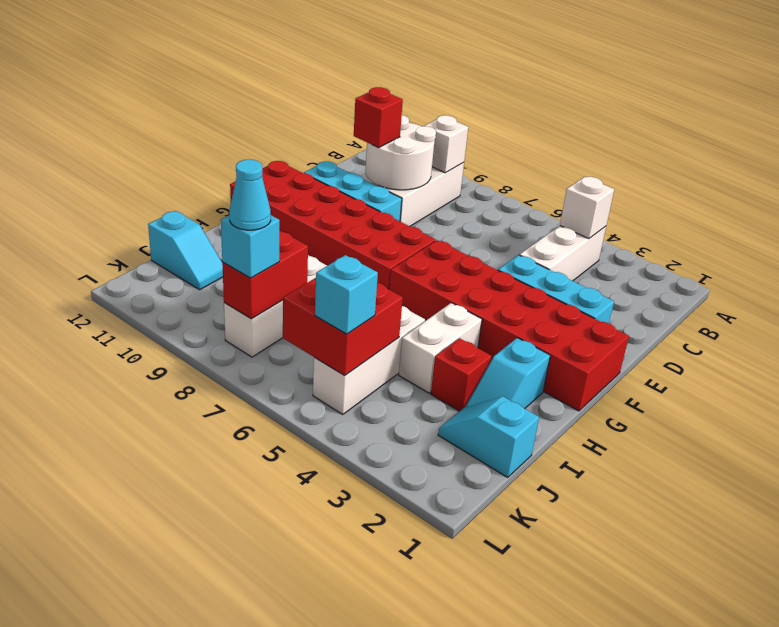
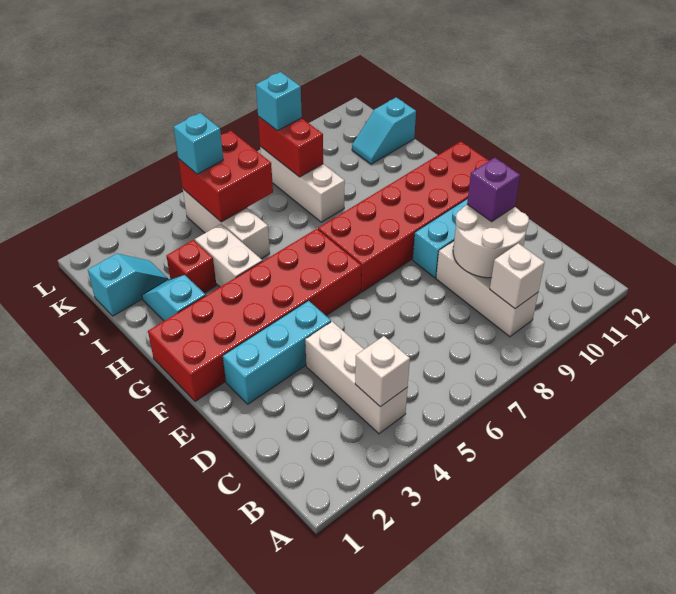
red 1x1 brick [354,87,403,148] -> purple 1x1 brick [467,158,520,222]
cyan 1x1 cone [229,160,271,230] -> none

